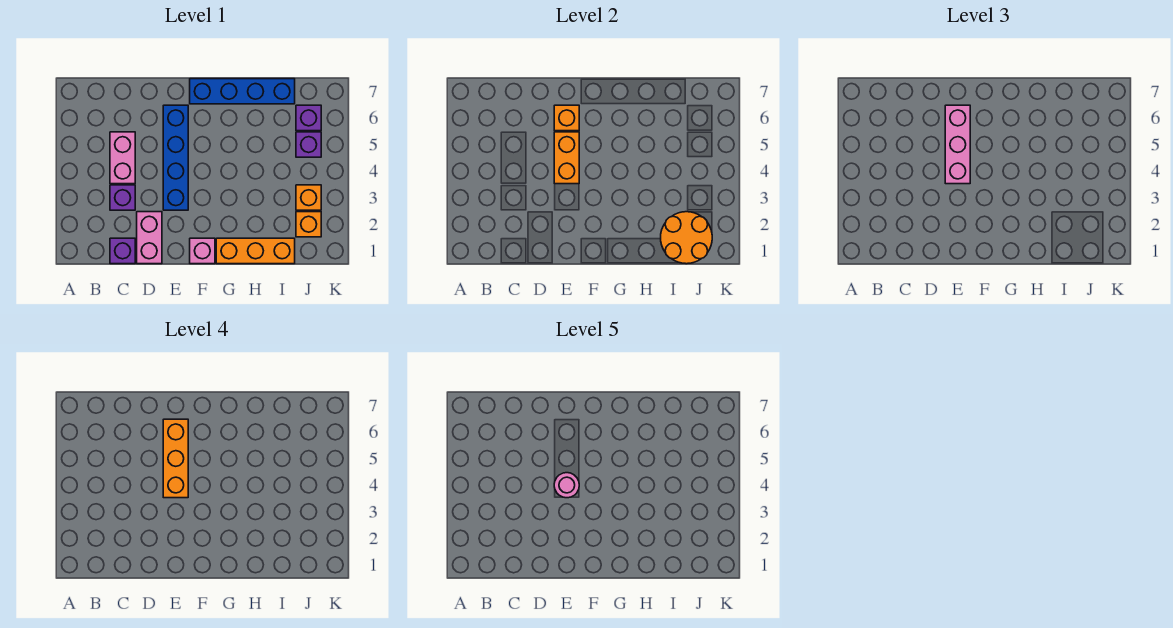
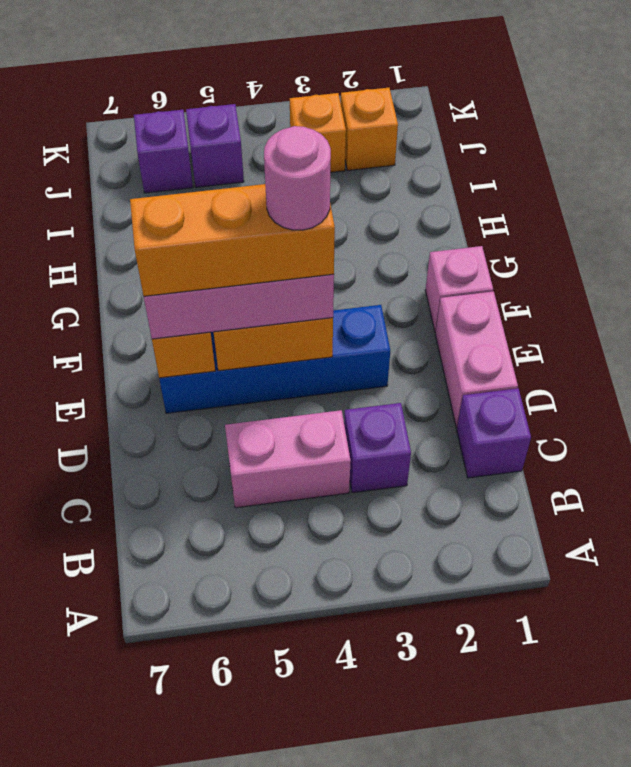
pink 1x2 brick [137,212,162,264] -> pink 1x2 brick turned to [435,291,518,427]
blue 1x4 brick [190,79,295,104] -> none
orange 1x3 brick [216,238,295,264] -> none
orange 2x2 round brick [661,212,712,264] -> none

